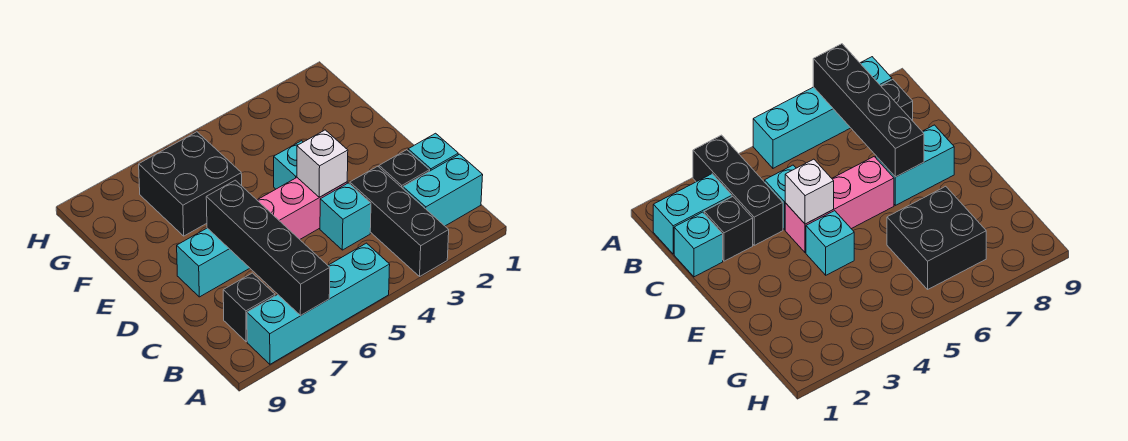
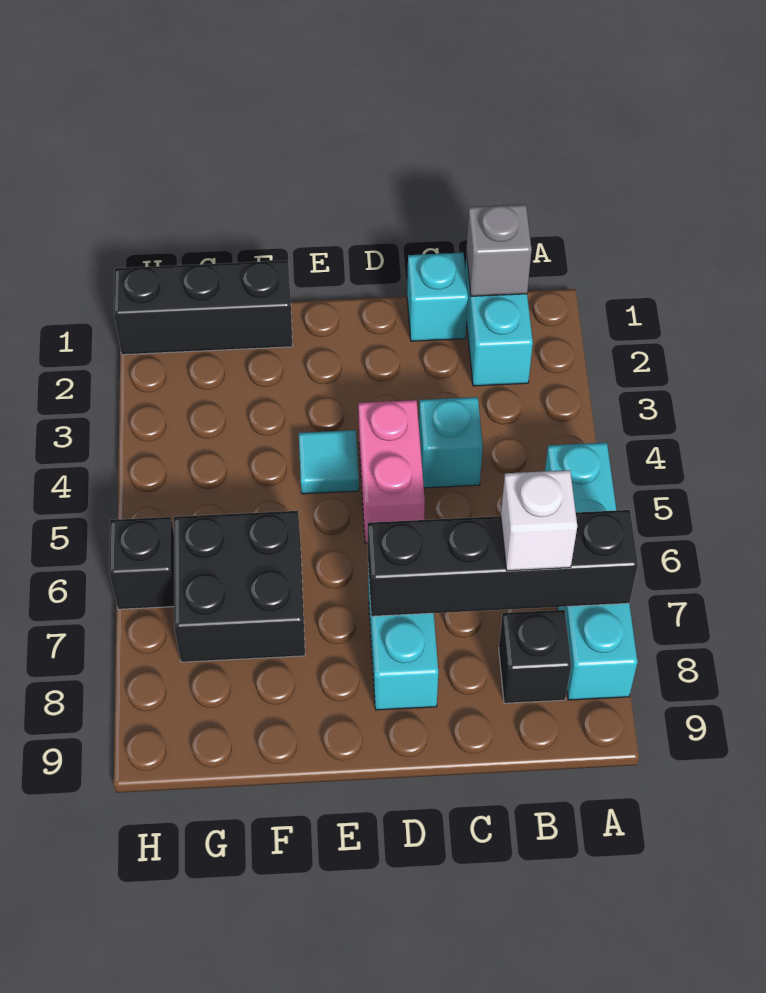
black 1x3 brick [350,166,449,276] -> black 1x3 brick moved to [114,261,293,355]
none -> grey 1x1 brick [466,204,532,296]
black 1x1 brick [379,150,430,188] -> black 1x1 brick moved to [109,517,174,609]
pink 1x3 brick [257,178,347,239] -> pink 1x2 brick [358,400,425,543]
white 1x1 brick [297,130,348,197] -> white 1x1 brick moved to [501,470,577,571]
cyan 1x1 brick [274,141,303,189] -> cyan 1x1 tile [299,430,359,494]

